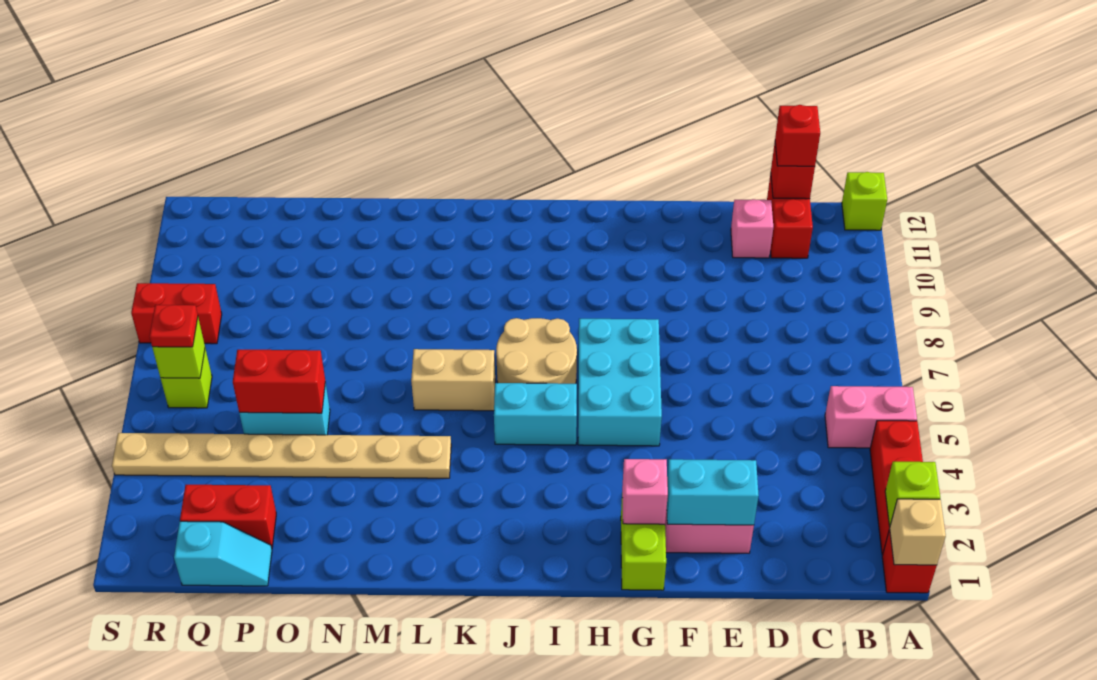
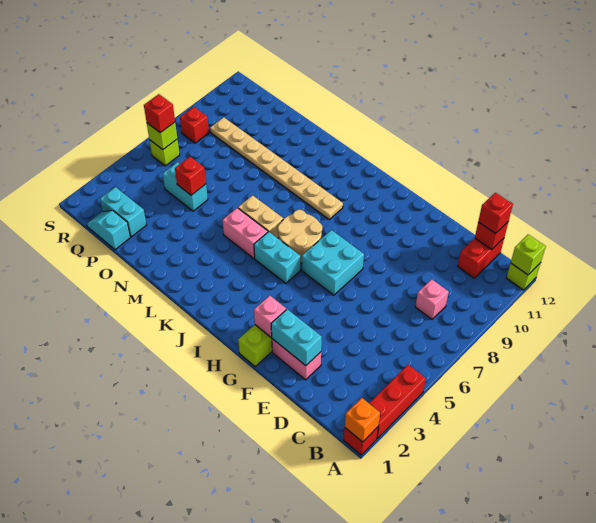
tan 1x1 brick [890,499,946,565] -> orange 1x1 brick [345,398,380,442]
lime 1x1 brick [885,462,940,526] -> lime 1x1 brick moved to [511,234,546,275]
pink 1x2 brick [825,386,917,448] -> pink 1x2 brick moved to [223,208,268,258]
pink 1x1 brick [731,199,773,258] -> pink 1x1 brick moved to [415,279,449,319]
cyan 2x3 brick [578,319,662,446] -> cyan 2x2 brick [302,230,364,295]
tan 1x8 plate [112,433,451,478] -> tan 1x8 plate moved to [210,117,343,219]
red 1x2 brick [233,350,325,413] -> red 1x1 brick [175,157,206,195]
cyan 1x2 slope [174,521,272,586] -> cyan 1x2 slope turned to [87,211,130,250]
red 1x2 brick [180,485,276,548] -> cyan 1x2 brick [100,187,146,237]
red 1x1 plate [149,305,198,347] -> red 1x1 brick [144,94,175,133]
red 1x2 brick [131,283,222,344] -> red 1x1 brick [180,107,209,143]

